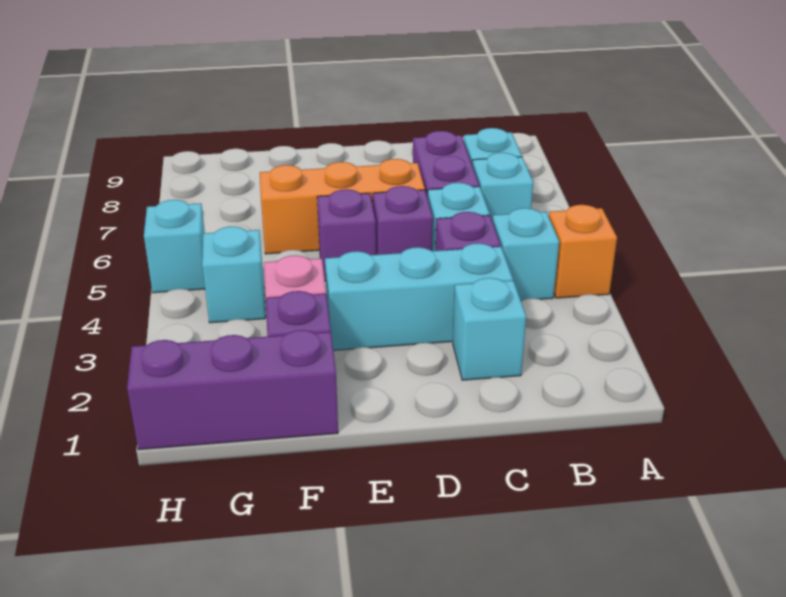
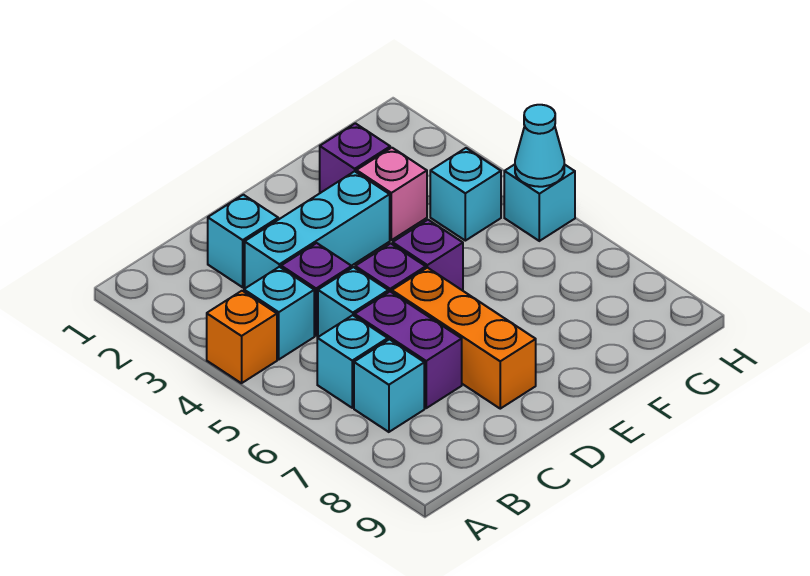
orange 1x3 brick [260,159,425,254] -> orange 1x3 brick turned to [392,268,536,409]
purple 1x3 brick [127,330,338,450] -> none
none -> cyan 1x1 cone [515,105,564,187]

